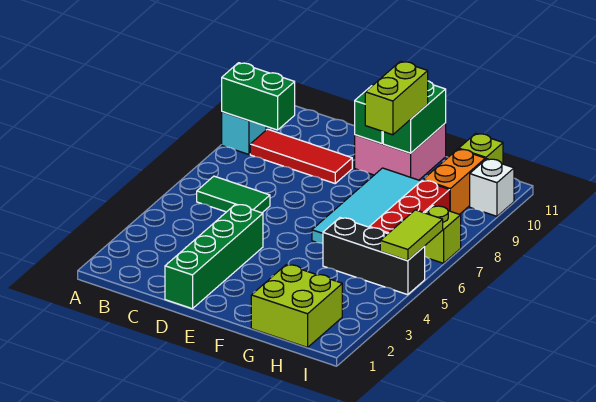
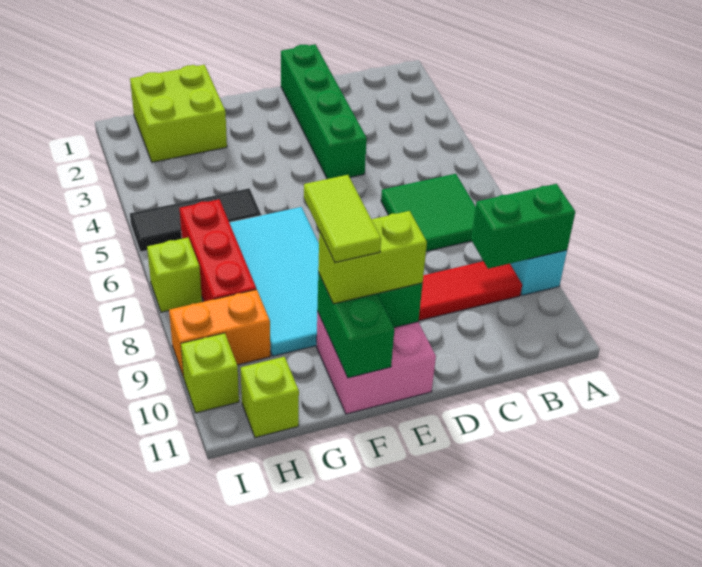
green 1x2 tile [197,176,270,213] -> green 2x2 tile [381,174,476,251]
lime 1x2 brick [365,61,428,135] -> lime 1x2 brick turned to [318,211,427,304]
black 1x3 brick [323,218,425,295] -> black 1x3 tile [130,188,261,252]
orange 1x2 brick [423,149,485,214] -> orange 1x2 brick turned to [169,289,270,378]
lime 1x2 tile [380,210,443,261] -> lime 1x2 tile moved to [304,175,381,262]
white 1x1 brick [470,159,514,216] -> lime 1x1 brick [181,333,239,413]

